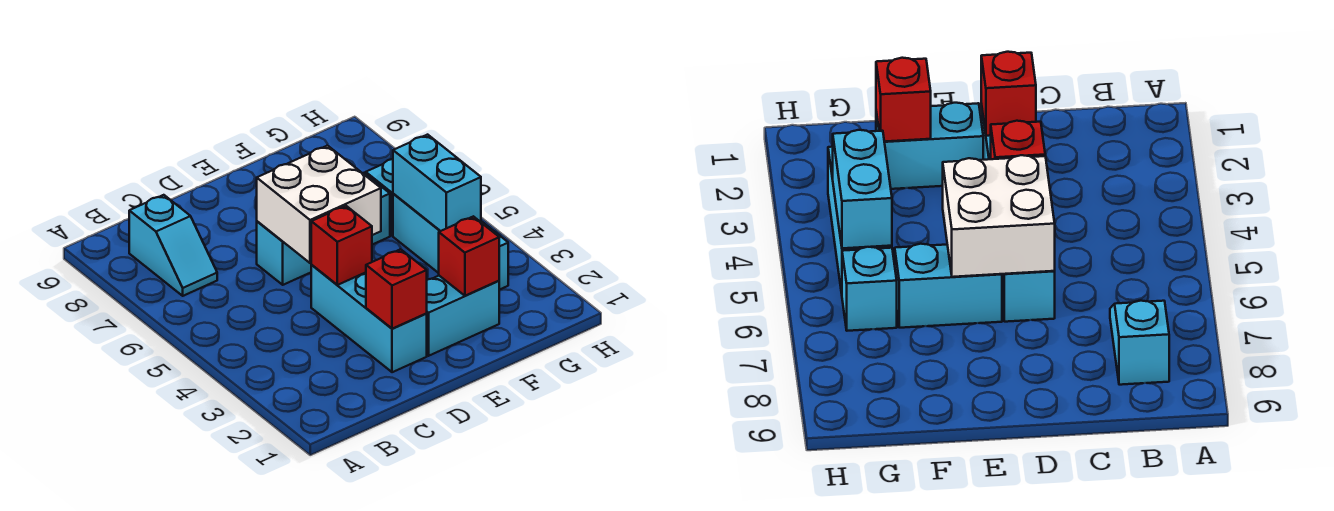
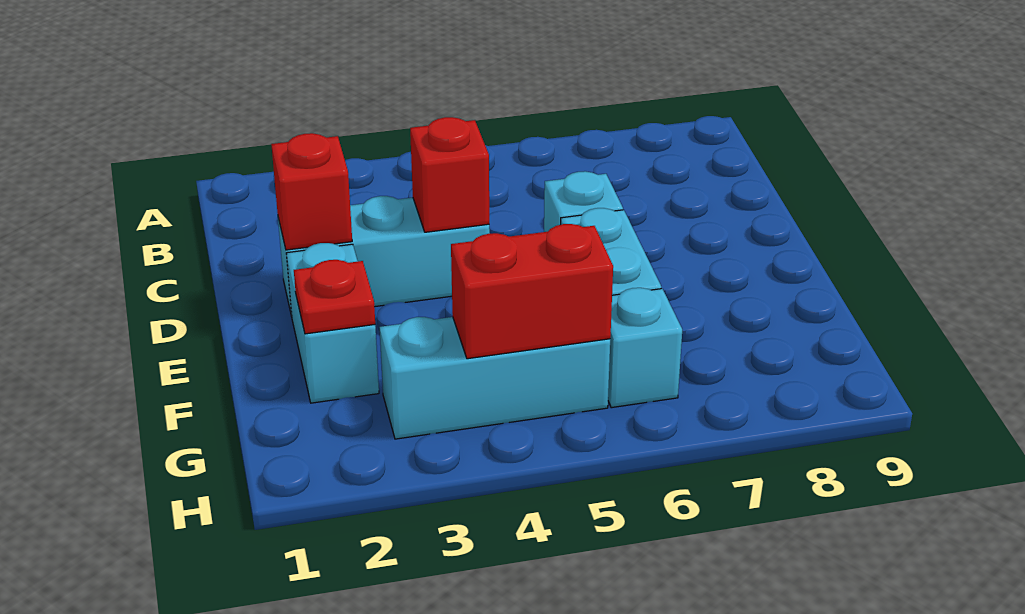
cyan 1x2 slope [129,195,217,296] -> none
white 2x2 brick [257,146,381,263] -> none
red 1x1 brick [439,216,499,296] -> red 1x1 plate [294,260,375,334]
cyan 1x2 brick [393,135,481,231] -> red 1x2 brick [451,224,613,359]

